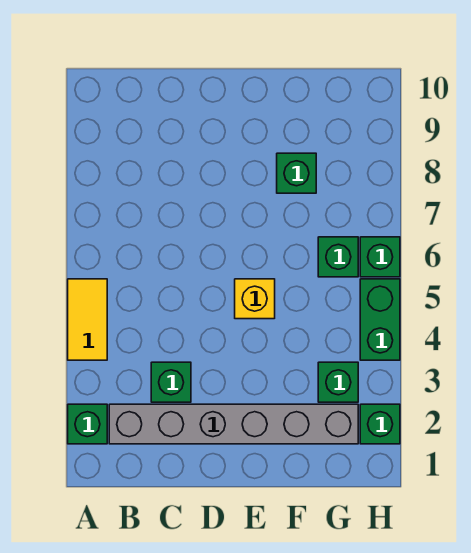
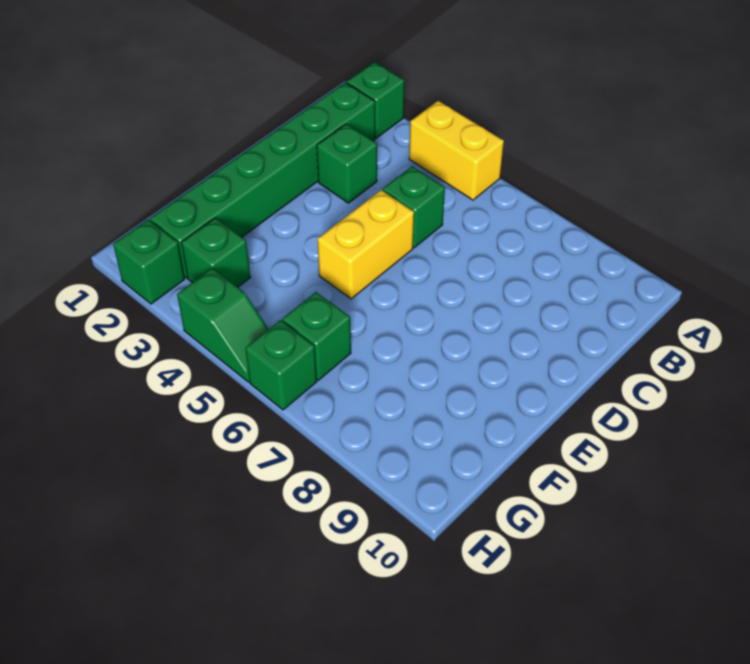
yellow 1x2 tile [68,279,107,360] -> yellow 1x2 brick [409,101,504,200]
grey 1x6 brick [109,404,358,444] -> green 1x6 brick [150,82,375,278]
yellow 1x1 brick [235,279,275,319] -> yellow 1x2 brick [317,190,414,299]
green 1x1 brick [277,153,316,193] -> green 1x1 brick moved to [383,166,445,248]
green 1x2 brick [360,279,400,360] -> green 1x2 slope [177,268,268,382]

